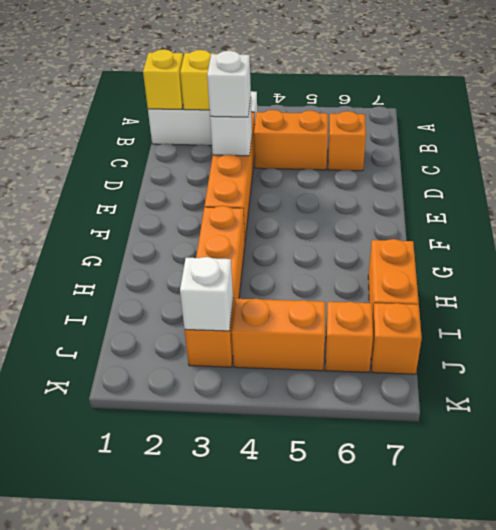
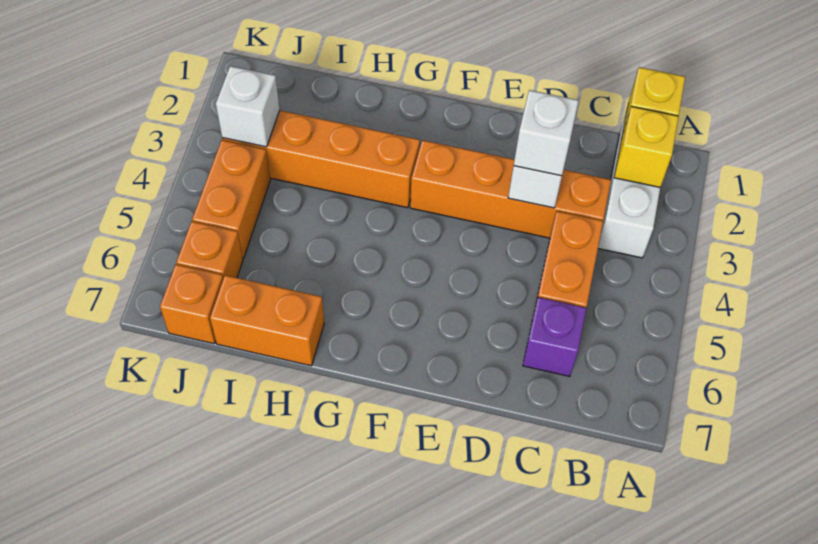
orange 1x1 brick [328,111,366,171] -> purple 1x1 brick [523,297,586,376]

